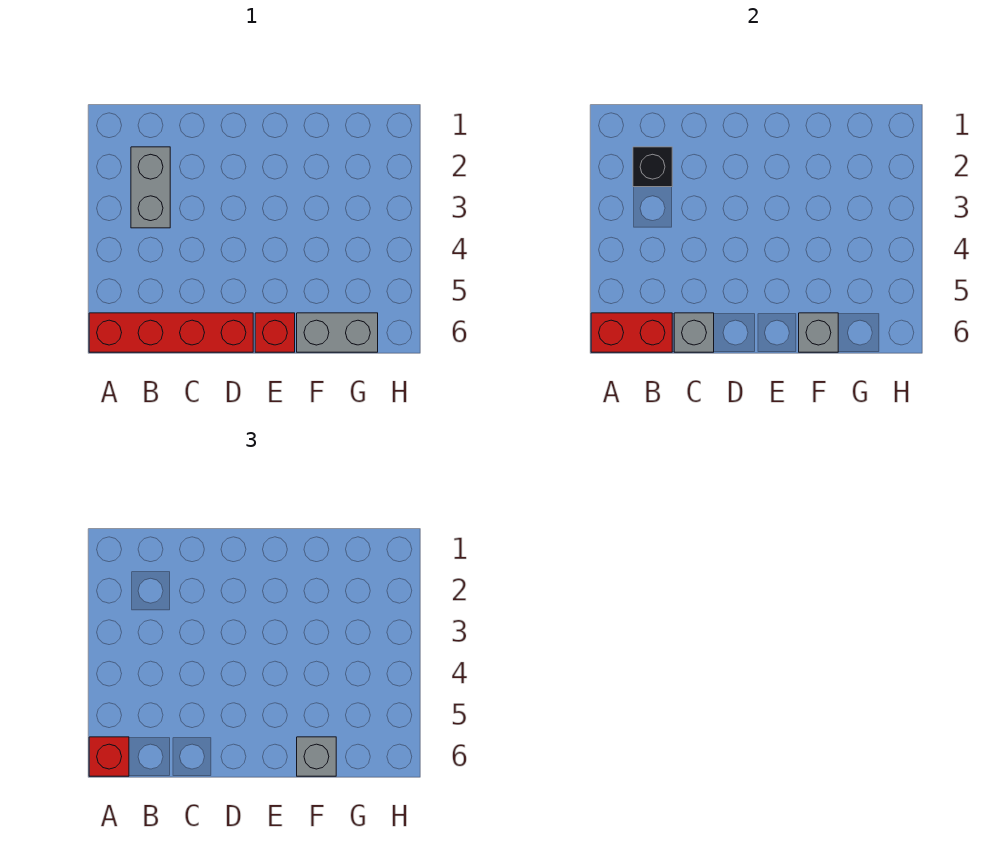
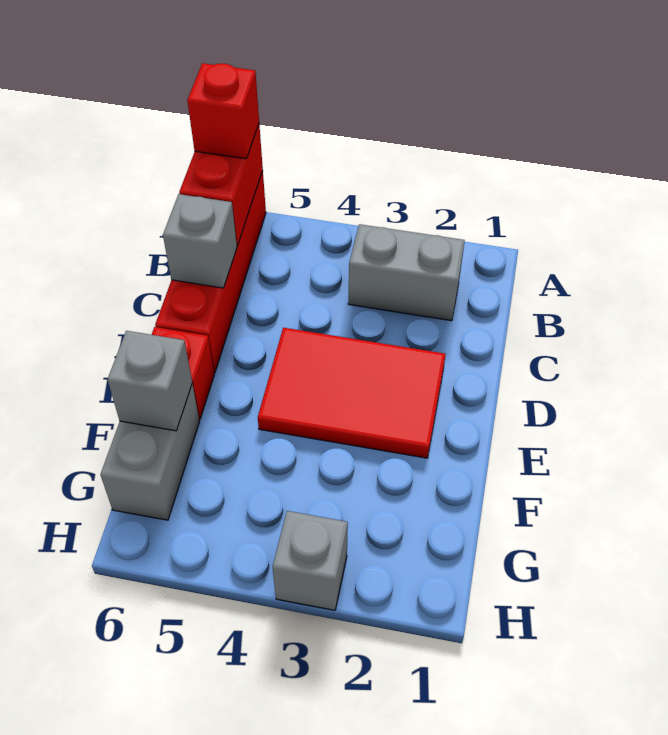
black 1x1 brick [633,147,672,187] -> none
none -> red 2x3 tile [258,328,446,458]
grey 1x1 brick [297,737,336,776] -> grey 1x1 brick moved to [273,511,348,610]

